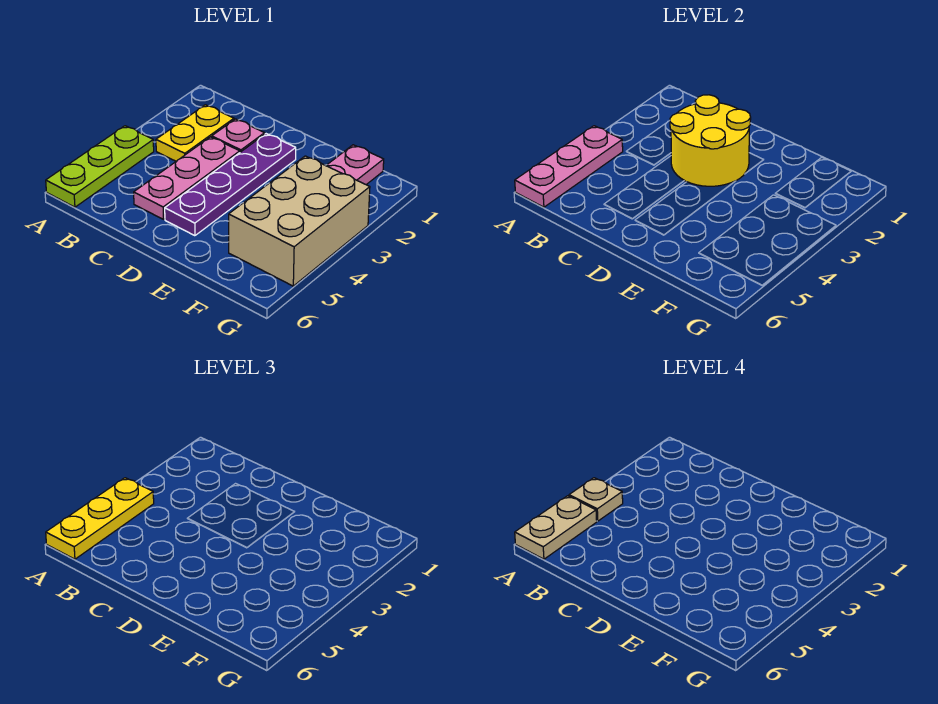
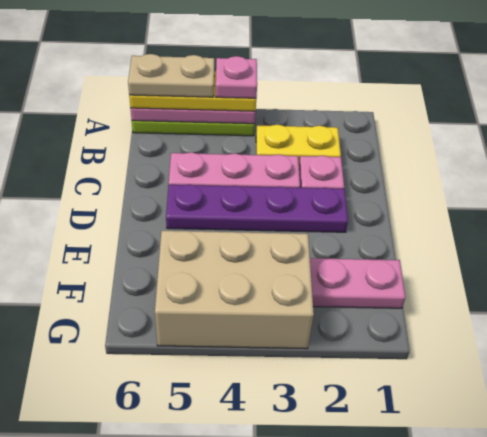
tan 1x1 plate [569,478,623,521] -> pink 1x1 plate [216,56,257,98]
yellow 2x2 round brick [670,95,751,186] -> none

